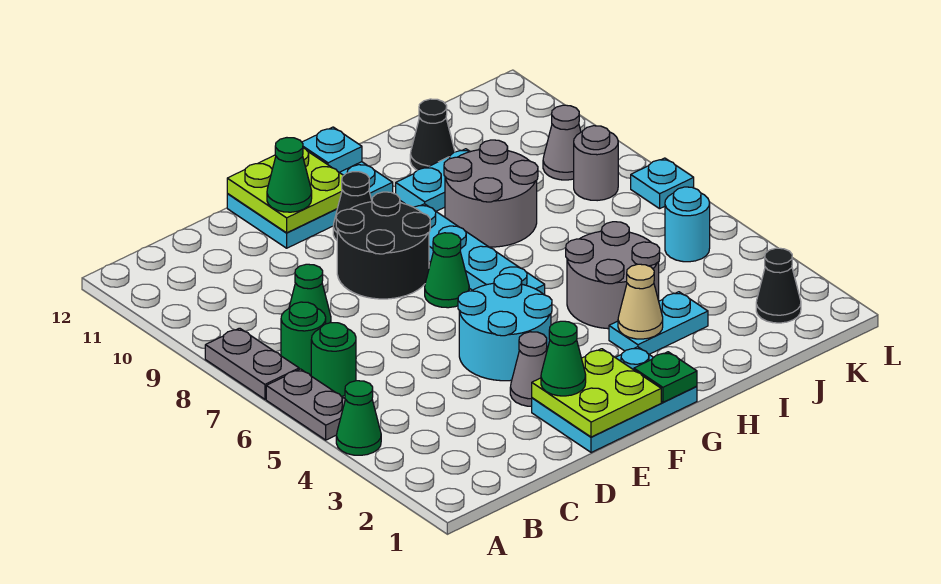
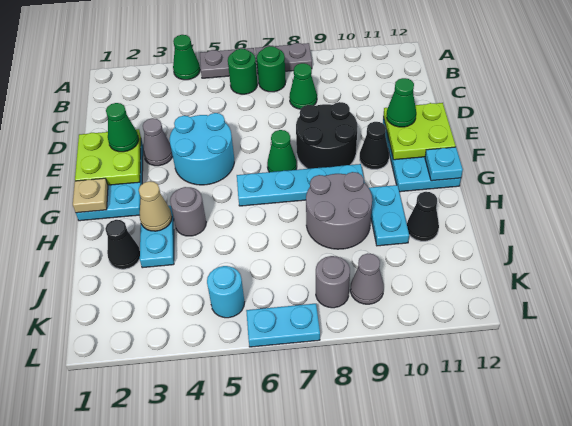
green 1x1 plate [634,352,697,402] -> tan 1x1 plate [73,178,108,213]
grey 2x2 round brick [566,222,660,329] -> grey 1x1 round brick [170,187,206,236]
black 1x1 cone [756,248,801,323] -> black 1x1 cone moved to [105,220,140,269]
cyan 1x1 plate [631,158,694,209] -> cyan 1x2 plate [246,304,320,347]

